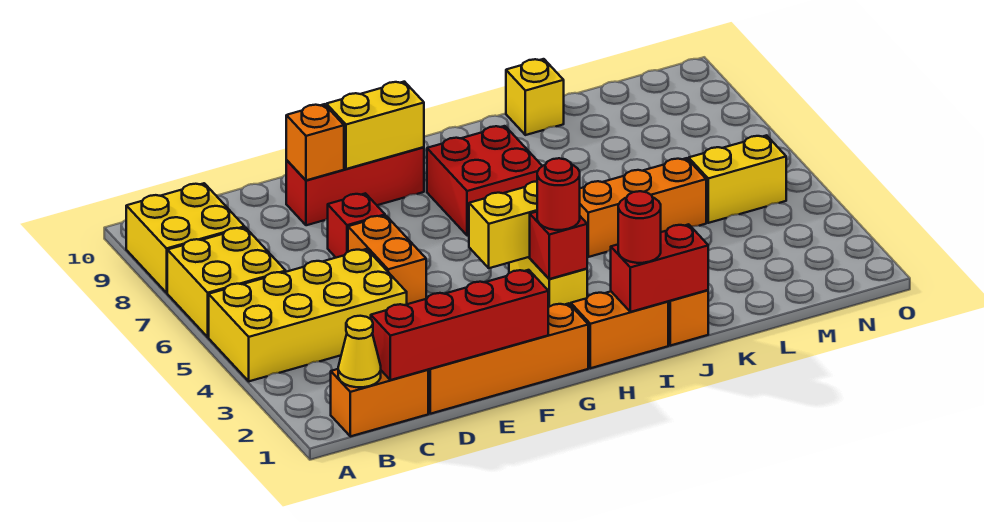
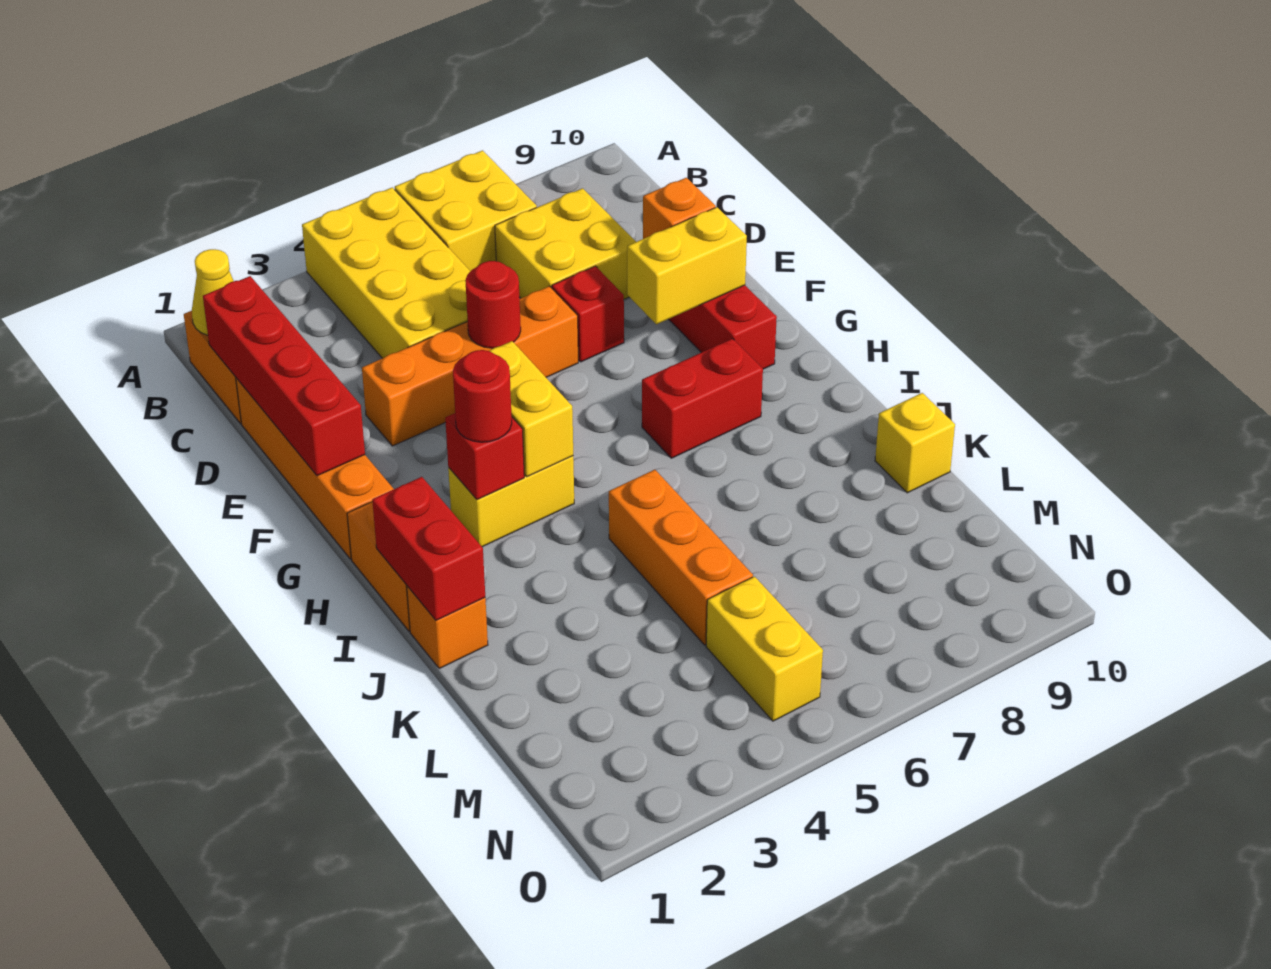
yellow 2x2 brick [126,183,245,293] -> yellow 2x2 brick moved to [495,188,636,299]
orange 1x2 brick [348,216,426,304] -> orange 1x4 brick [362,286,578,446]
yellow 1x2 brick [326,82,424,169] -> yellow 1x2 brick turned to [627,207,747,324]
red 2x2 brick [427,126,542,236] -> red 1x2 brick [642,339,763,458]
red 1x1 round brick [618,191,661,263] -> red 1x1 round brick moved to [465,261,521,348]

